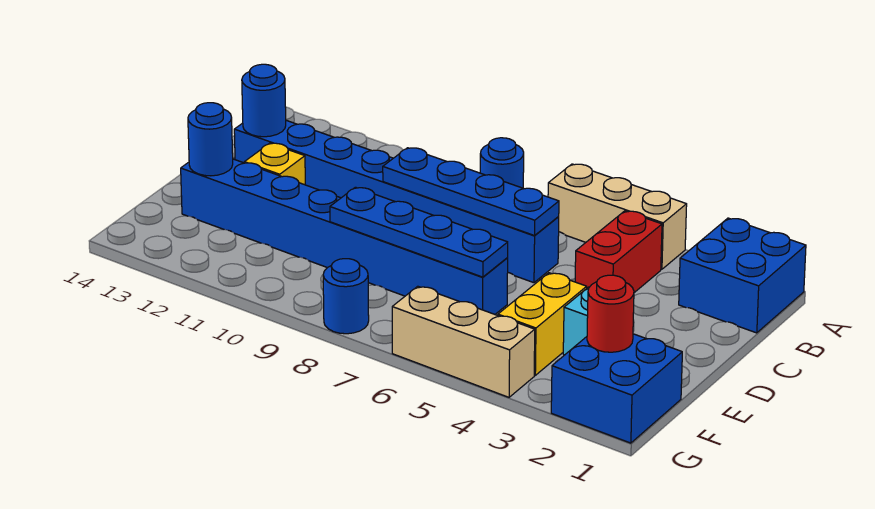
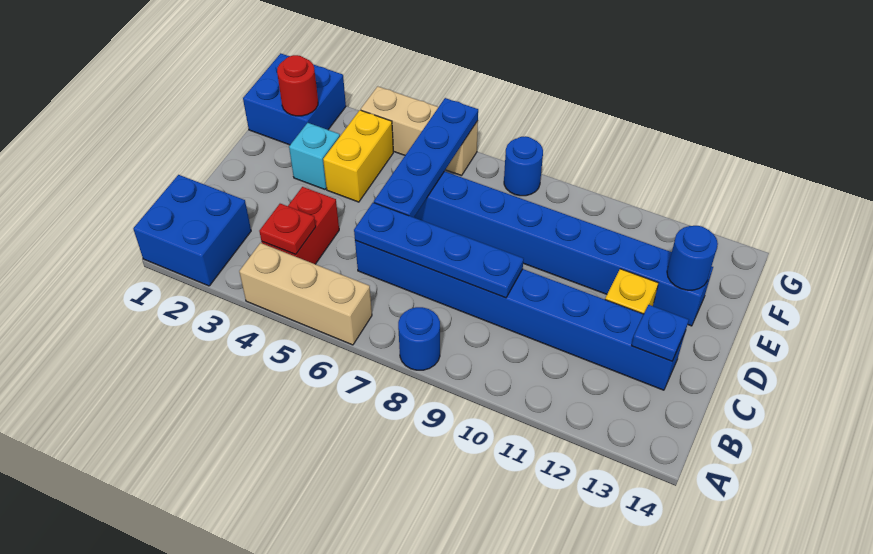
none -> red 1x1 plate [259,204,316,254]
blue 1x1 round brick [242,64,286,137] -> blue 1x1 plate [632,305,689,361]
blue 1x4 plate [330,187,508,277] -> blue 1x4 plate turned to [374,98,478,217]

